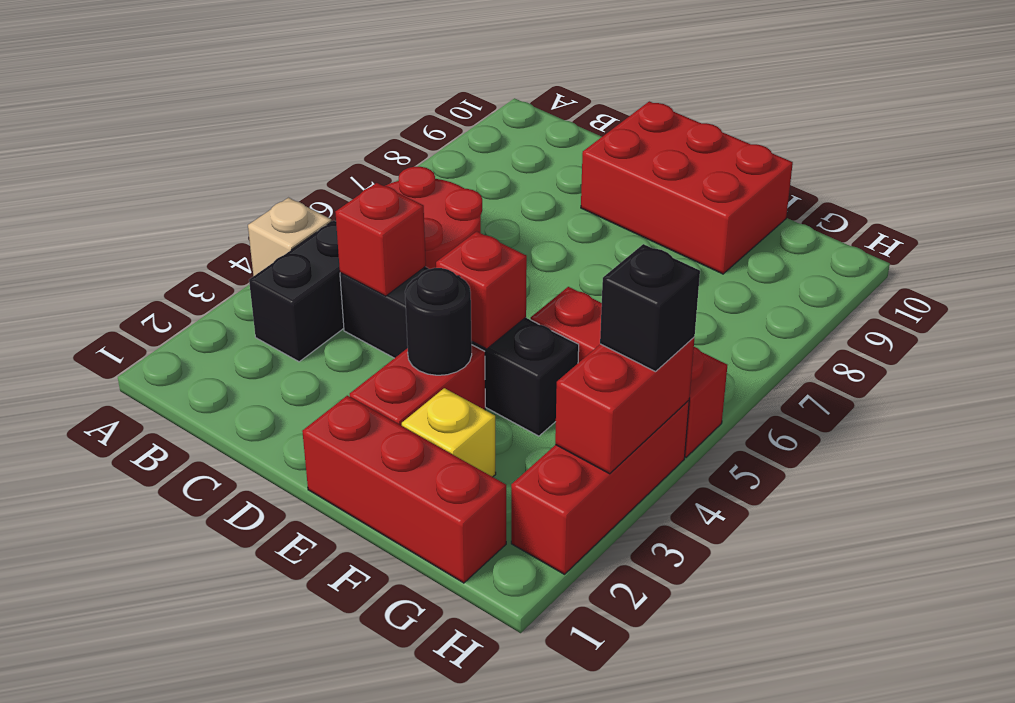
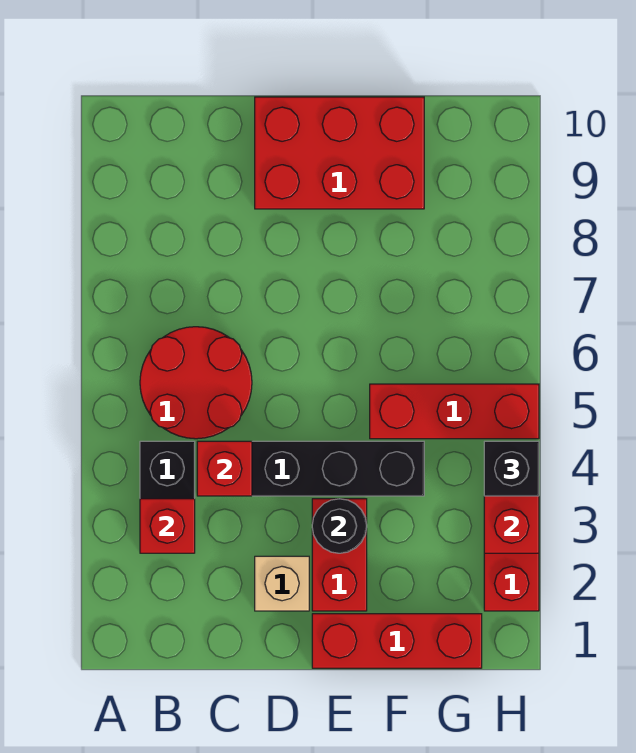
tan 1x1 brick [248,198,332,276] -> tan 1x1 brick moved to [255,556,309,611]
red 1x1 brick [436,231,527,349] -> red 1x1 brick moved to [140,499,195,553]
yellow 1x1 brick [402,388,496,477] -> none

